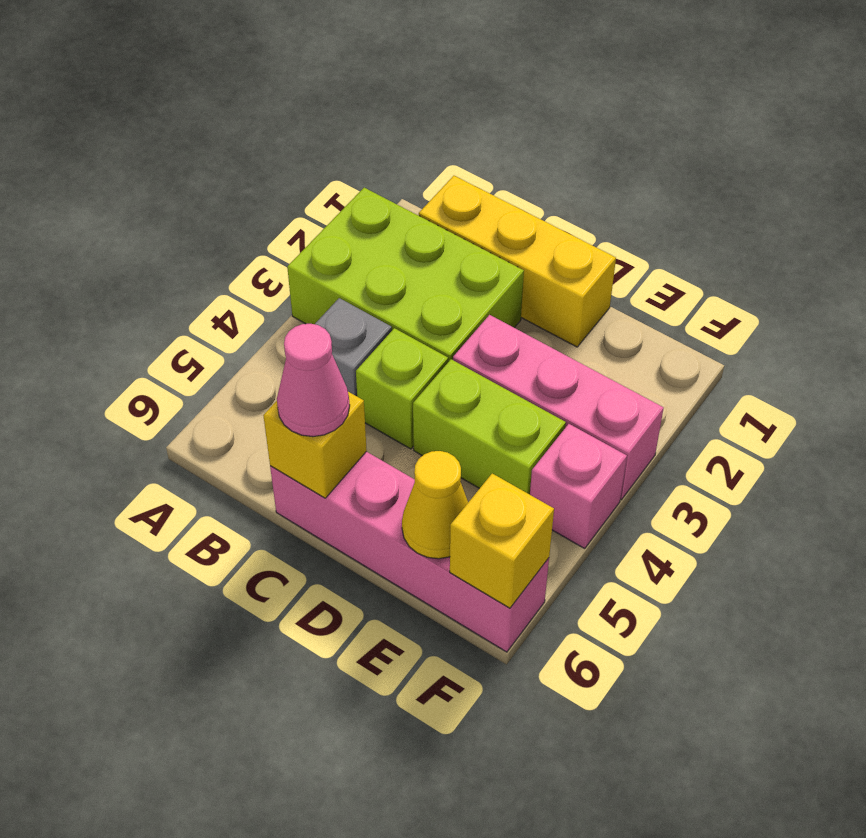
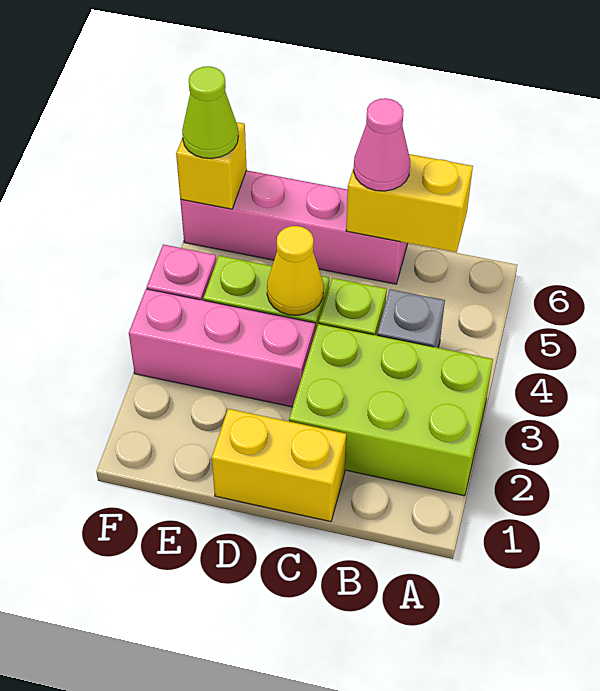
yellow 1x3 brick [419,176,616,347] -> yellow 1x2 brick [212,409,346,522]
yellow 1x1 brick [263,392,367,498] -> yellow 1x2 brick [346,154,473,253]
yellow 1x1 cone [402,451,468,559] -> yellow 1x1 cone moved to [267,226,324,315]
none -> lime 1x1 cone [182,66,238,158]

